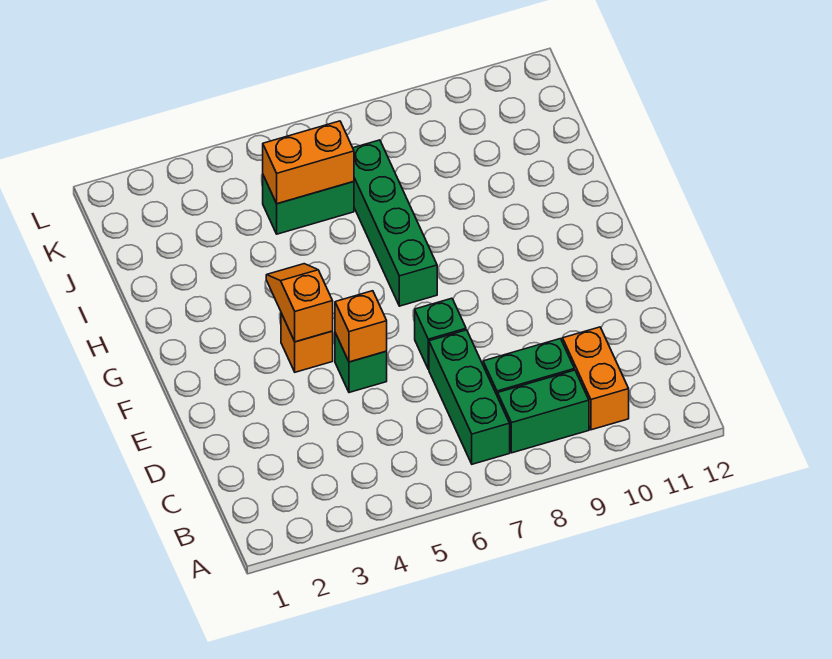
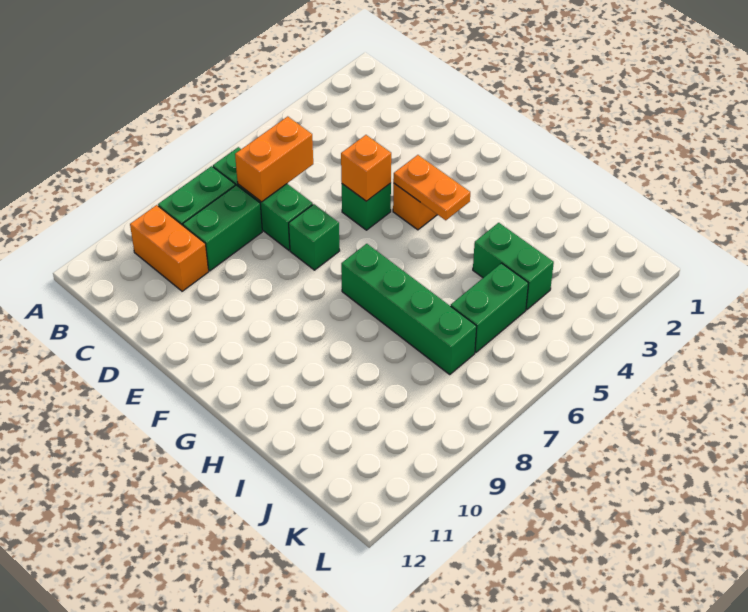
orange 1x2 slope [266,264,333,342] -> orange 1x2 plate [393,155,470,220]
none -> green 1x2 brick [473,223,554,310]
orange 1x2 brick [263,121,354,204] -> orange 1x2 brick moved to [235,116,313,202]

